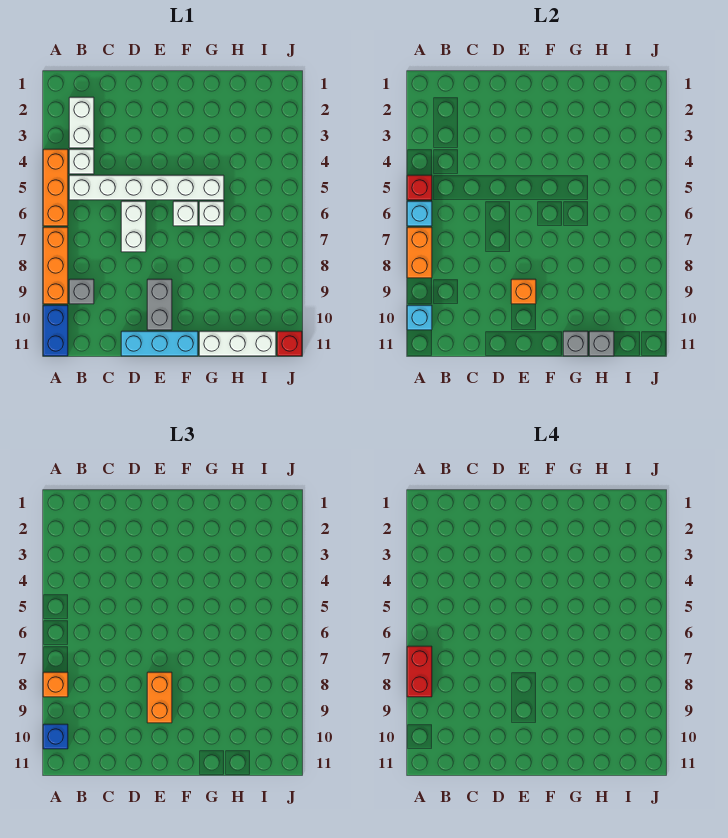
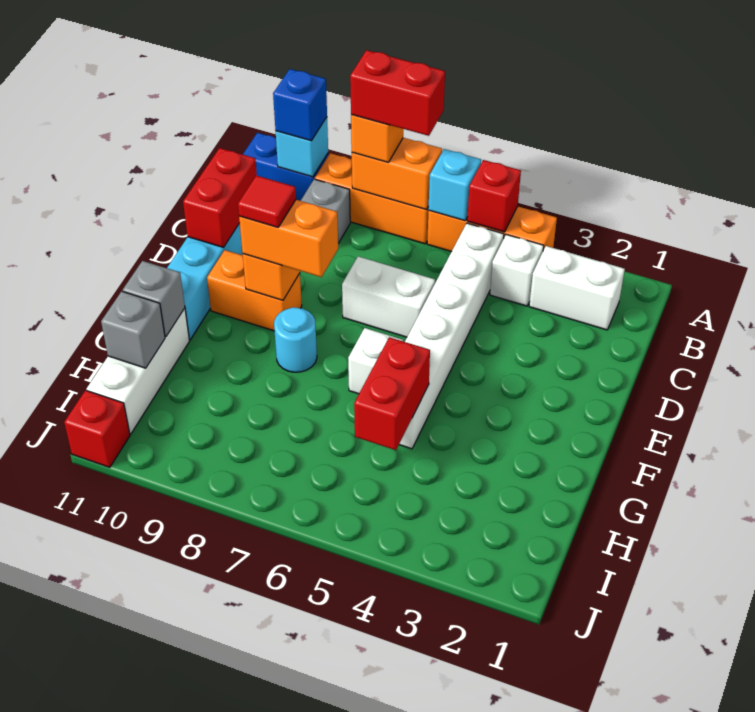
none -> red 1x2 brick [183,148,257,248]
grey 1x2 brick [147,279,172,330] -> orange 1x2 brick [207,250,302,331]
none -> red 1x1 tile [238,175,296,227]
none -> cyan 1x1 round brick [274,307,317,372]
none -> red 1x2 brick [354,337,430,450]
white 1x1 brick [199,201,224,226] -> none

